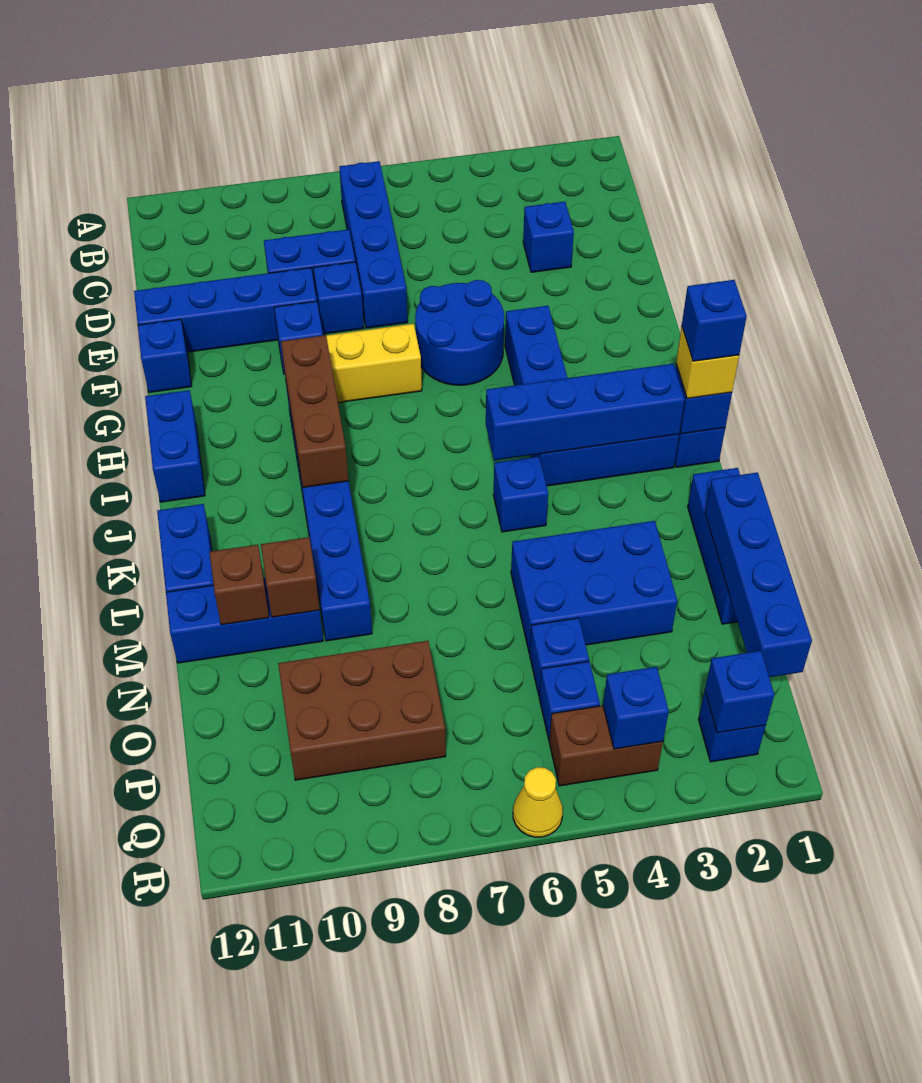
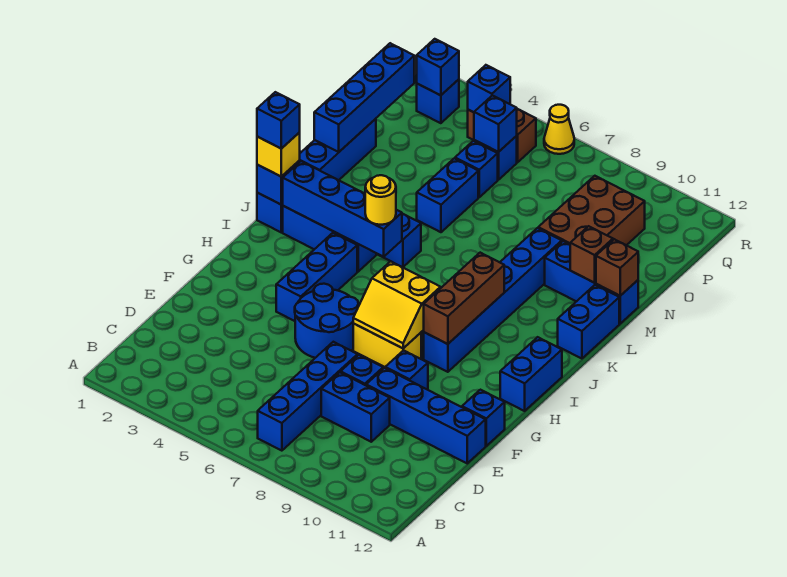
blue 1x1 brick [523,202,574,272] -> blue 1x1 brick moved to [474,95,517,152]
none -> yellow 2x2 slope [353,261,441,348]
none -> yellow 1x1 round brick [365,175,396,225]
blue 2x3 brick [511,521,677,654] -> blue 1x2 brick [417,158,478,232]
brown 1x1 brick [261,537,320,617] -> brown 1x1 brick moved to [596,239,638,296]
brown 2x3 brick [278,641,446,780] -> brown 2x3 brick turned to [538,176,645,245]

